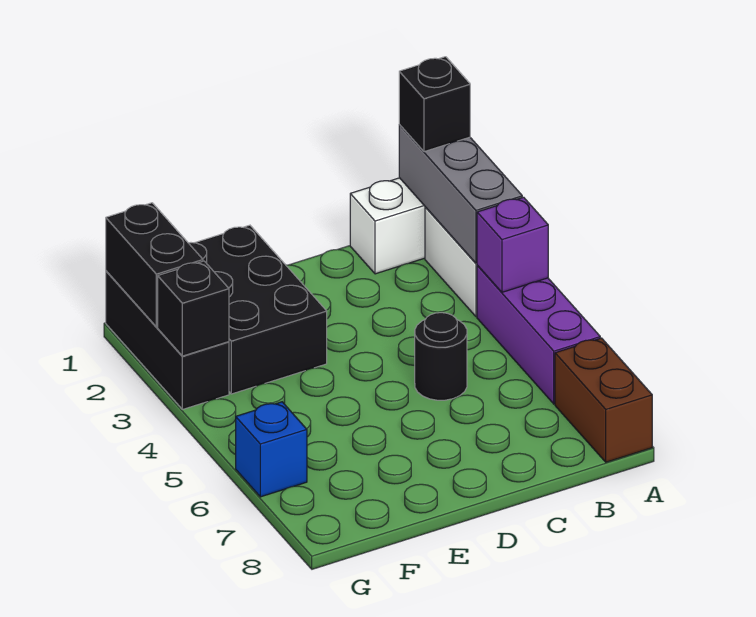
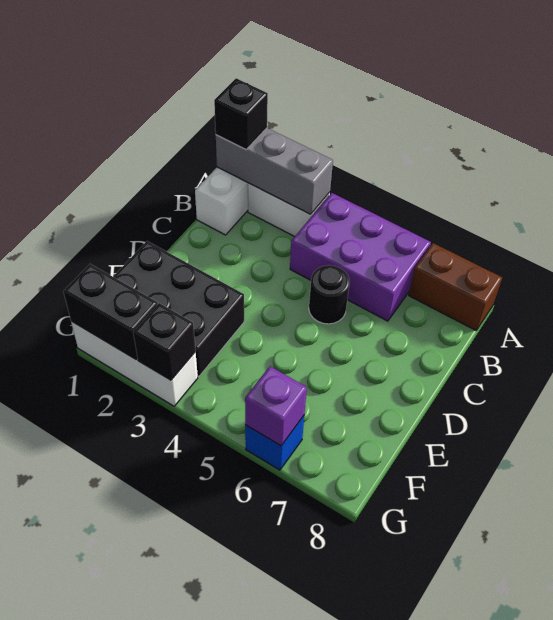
purple 1x3 brick [477,266,600,404] -> purple 2x3 brick [290,193,431,321]
purple 1x1 brick [477,197,548,292] -> purple 1x1 brick moved to [245,366,307,446]
black 1x3 brick [106,271,229,409] -> white 1x3 brick [71,321,198,406]

